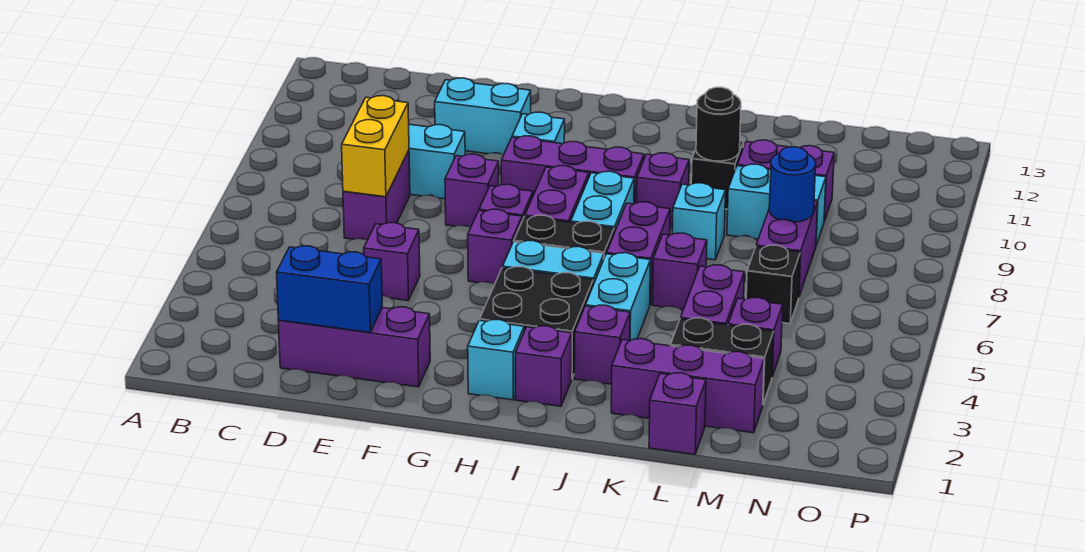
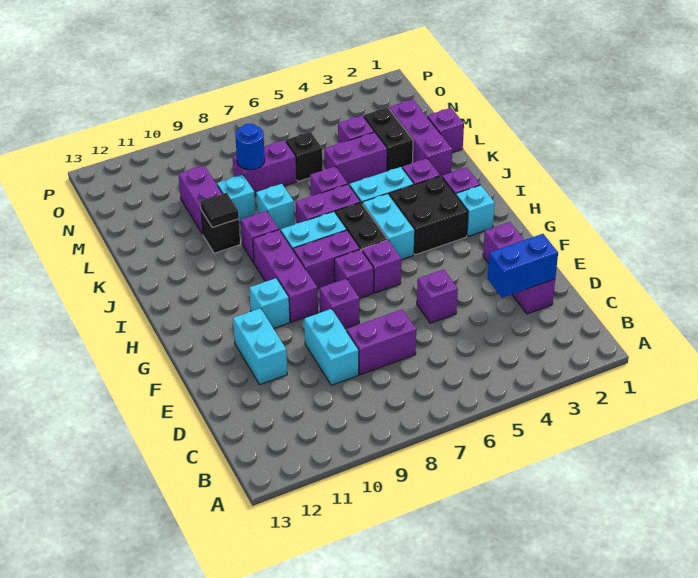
blue 1x2 brick [277,246,382,332] -> blue 1x2 brick turned to [487,234,558,298]
yellow 1x2 brick [342,96,409,197] -> none
black 1x1 round brick [696,87,741,161] -> black 1x1 tile [200,193,239,227]
cyan 1x2 brick [727,164,826,245] -> cyan 1x1 brick [217,175,255,223]

